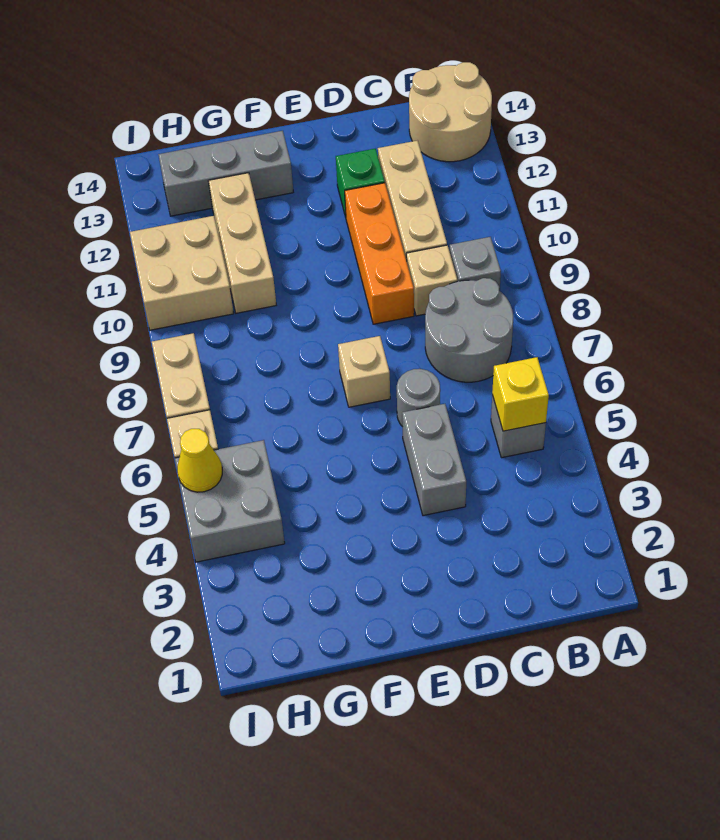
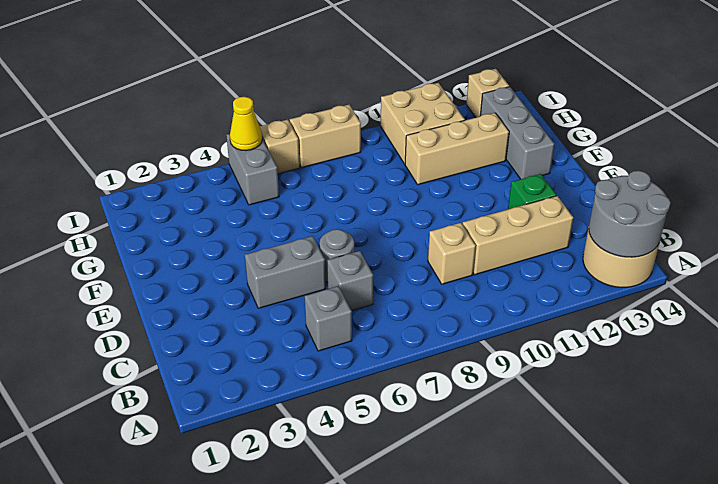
yellow 1x1 brick [492,357,549,431] -> none
grey 2x2 round brick [425,278,513,382] -> grey 2x2 round brick moved to [589,171,671,257]
grey 1x1 brick [450,237,501,291] -> grey 1x1 brick moved to [327,251,373,311]
orange 1x3 brick [345,183,414,324] -> none
tan 1x1 brick [338,336,390,407] -> tan 1x1 brick moved to [466,69,509,117]
grey 2x2 brick [175,440,285,562] -> grey 1x2 brick [226,134,279,205]

